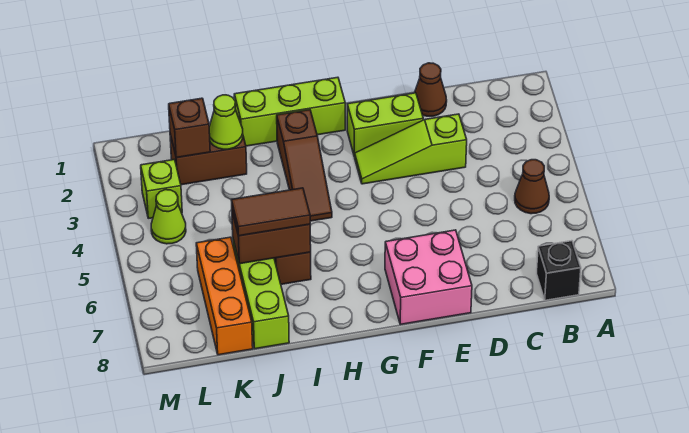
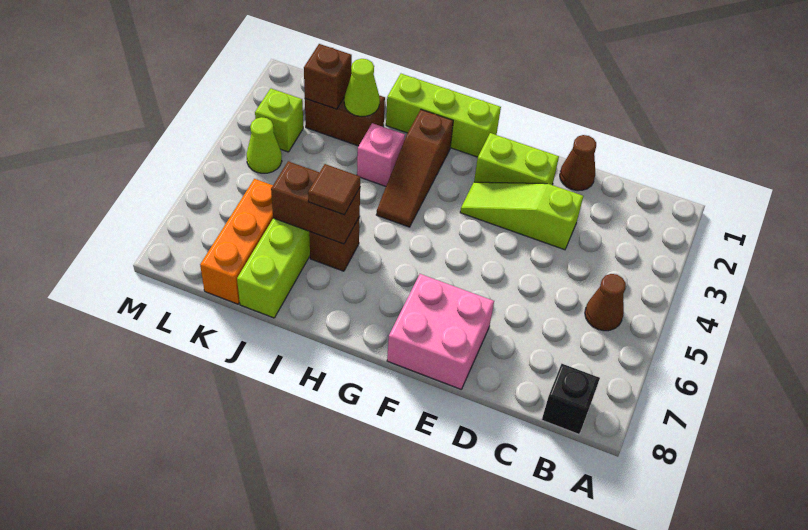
none -> pink 1x1 brick [357,123,405,186]
brown 1x2 tile [231,188,310,236] -> brown 1x1 tile [308,164,361,215]

